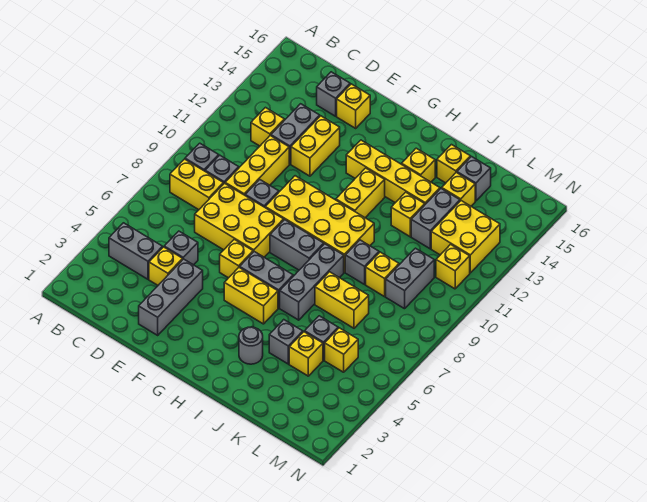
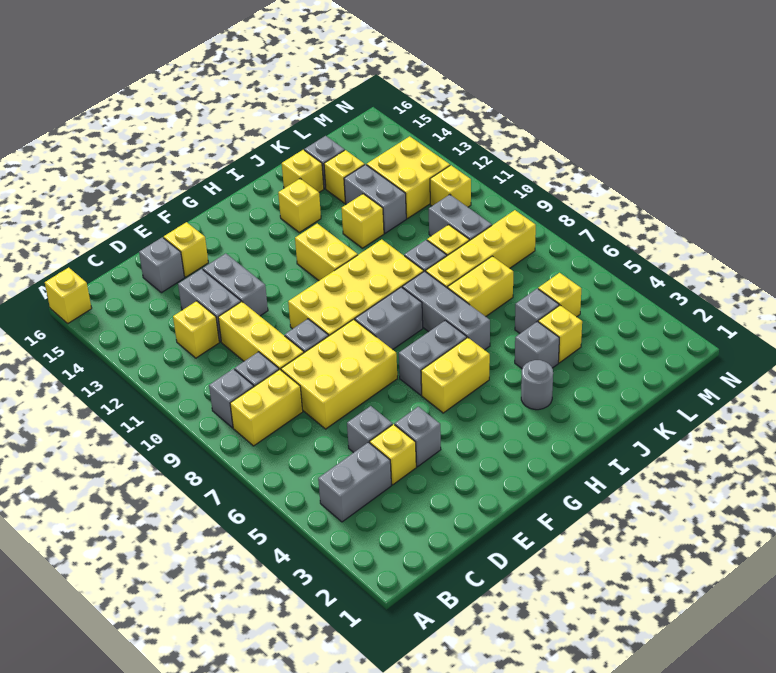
grey 1x3 brick [139,259,203,335] -> grey 1x1 brick [395,407,441,467]
yellow 1x2 brick [291,116,340,176] -> grey 1x2 brick [203,253,268,316]
yellow 1x1 brick [220,239,253,278] -> yellow 1x1 brick moved to [45,268,92,323]
yellow 1x4 brick [346,140,440,204] -> yellow 1x4 brick moved to [426,210,536,288]

